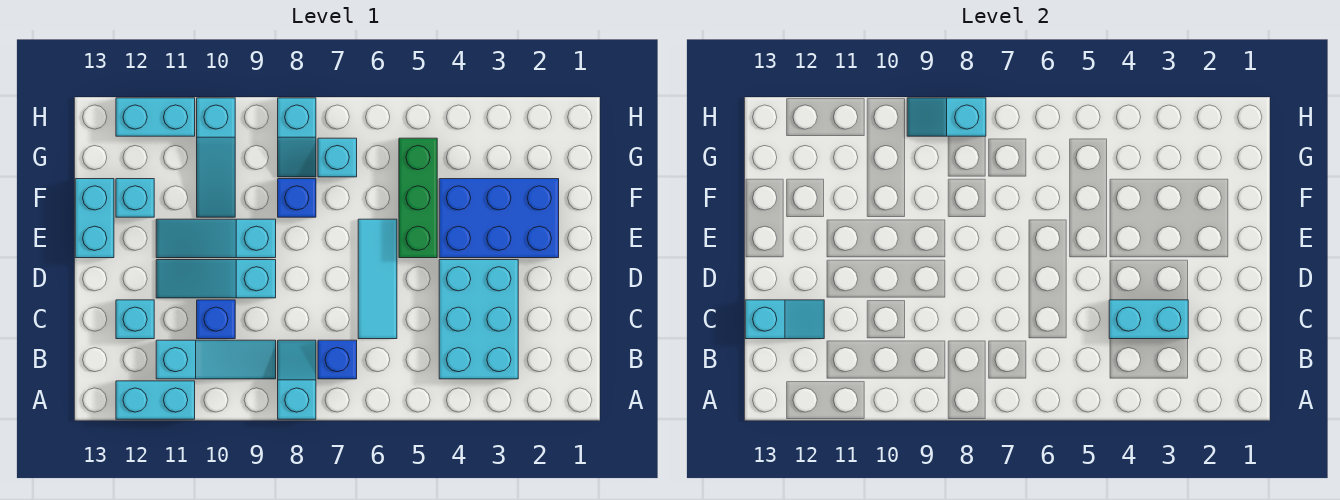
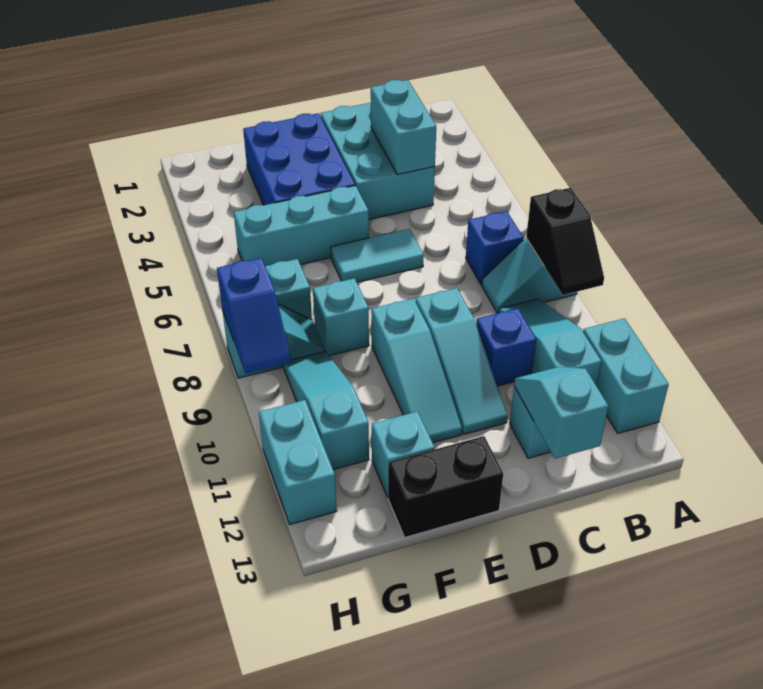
none -> black 1x2 slope [526,188,604,295]
cyan 2x3 brick [439,260,518,379] -> cyan 2x3 brick turned to [321,103,435,219]
cyan 1x3 tile [358,219,397,339] -> cyan 1x2 tile [331,229,424,282]
green 1x3 brick [399,138,437,258] -> cyan 1x3 brick [234,185,369,266]
cyan 1x2 brick [75,179,114,258] -> black 1x2 brick [388,436,503,537]
blue 1x1 brick [278,179,316,217] -> cyan 1x1 brick [313,278,369,356]
cyan 1x3 slope [197,98,235,217] -> cyan 1x3 slope turned to [283,351,369,470]
cyan 1x2 slope [907,98,986,136] -> blue 1x2 slope [217,258,291,373]

